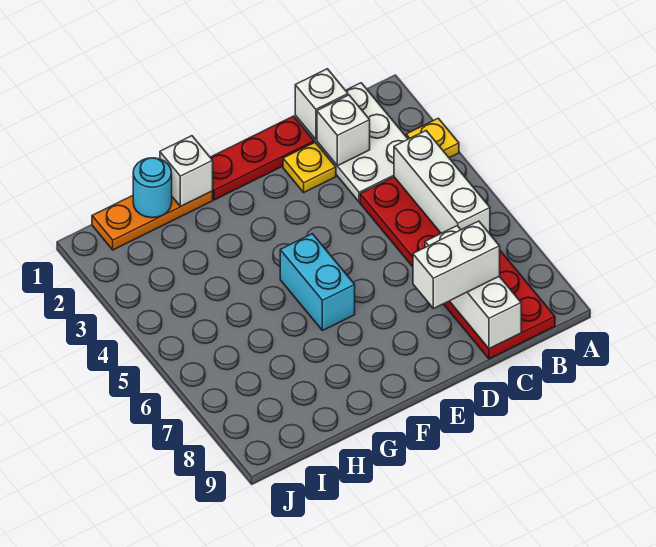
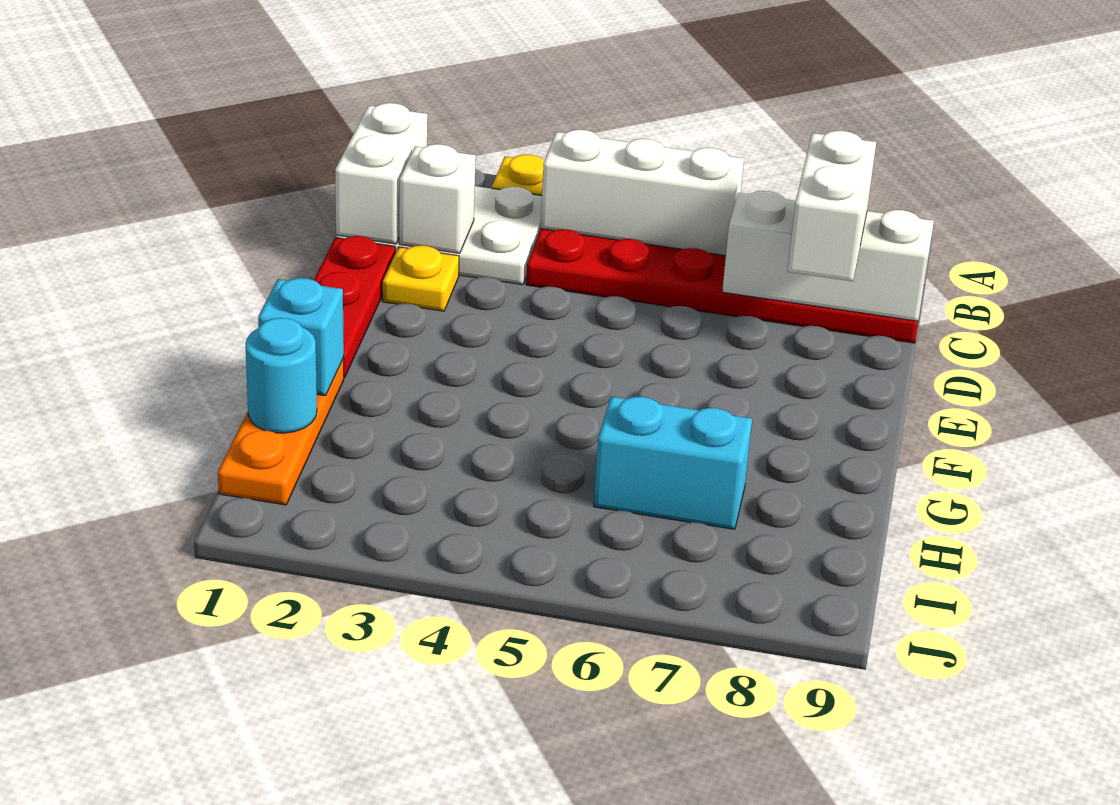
white 1x1 brick [295,69,348,139] -> white 1x2 brick [335,103,427,244]
cyan 1x2 brick [280,234,355,331] -> cyan 1x2 brick moved to [594,397,752,529]
white 1x1 brick [160,136,213,206] -> cyan 1x1 brick [258,278,344,396]

